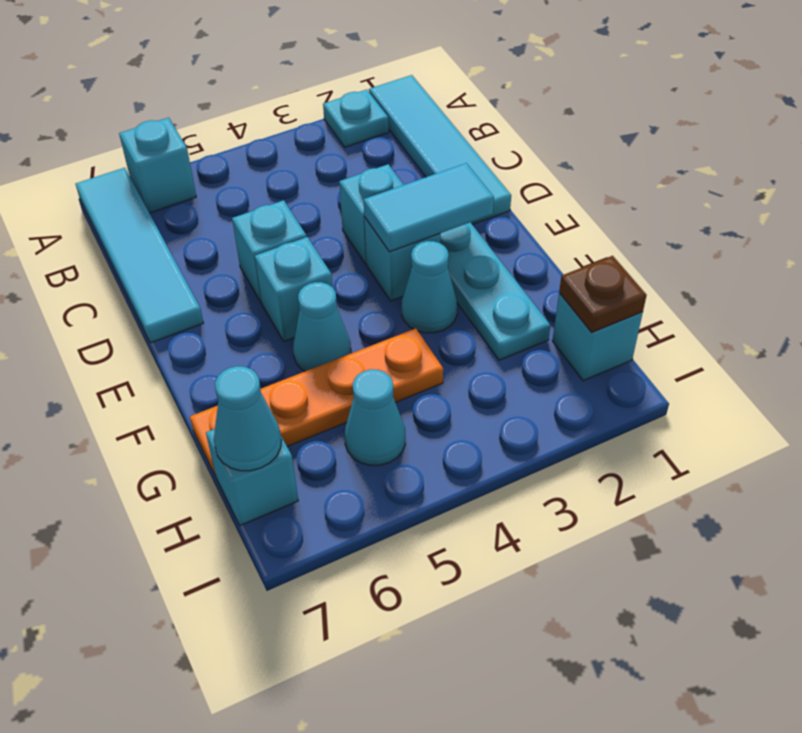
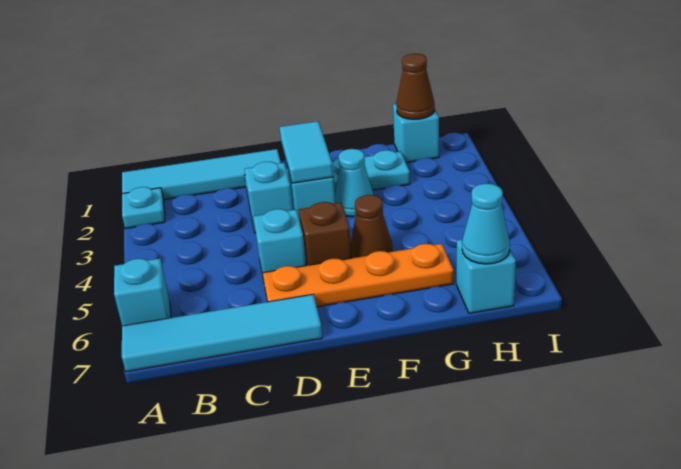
cyan 1x1 brick [255,237,332,341] -> brown 1x1 brick [299,202,352,265]
cyan 1x1 cone [293,282,351,371] -> brown 1x1 cone [351,195,393,258]
orange 1x4 plate [190,328,443,476] -> orange 1x4 plate turned to [263,244,454,307]
brown 1x1 plate [559,256,647,332] -> brown 1x1 cone [396,54,435,119]
cyan 1x1 cone [345,369,405,465] -> none

